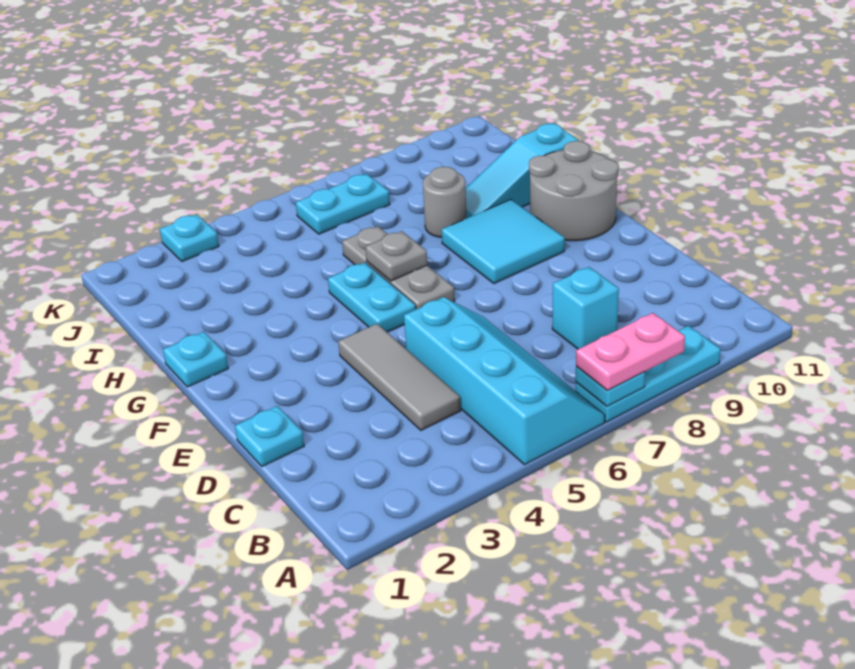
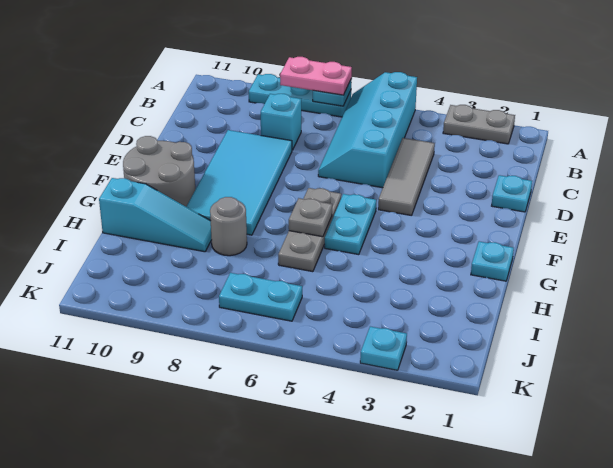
none -> grey 1x2 plate [443,105,515,144]
cyan 2x2 tile [442,199,565,284] -> cyan 2x4 tile [186,130,292,235]

